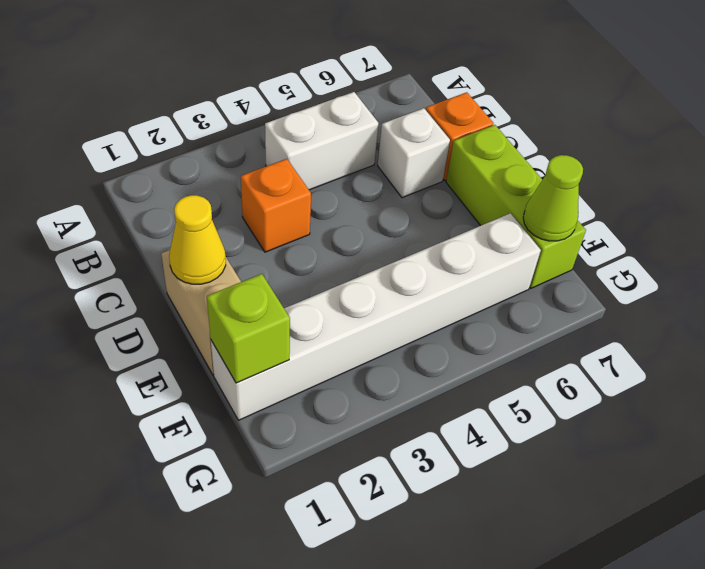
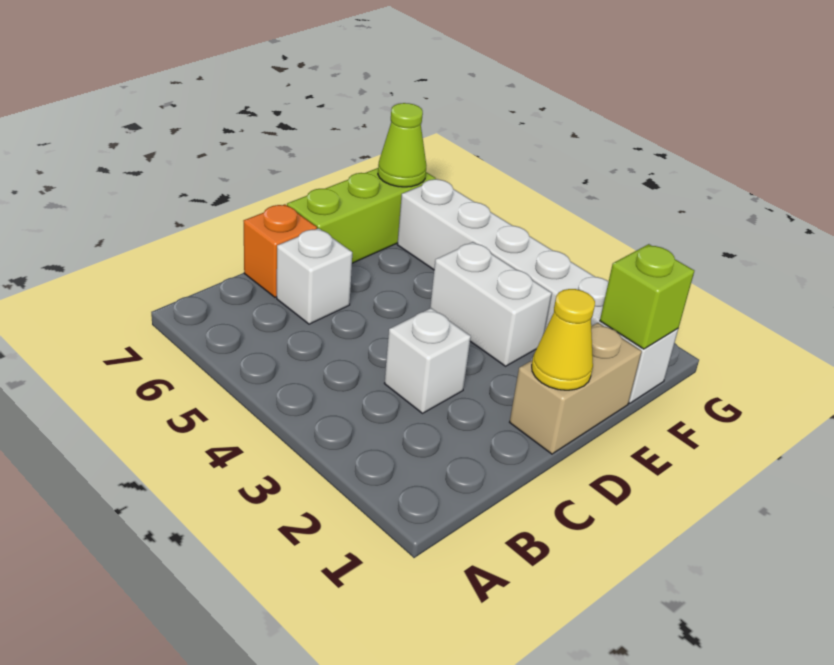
white 1x2 brick [265,92,378,190] -> white 1x2 brick moved to [430,242,552,366]
orange 1x1 brick [241,159,311,252] -> white 1x1 brick [384,308,471,413]

